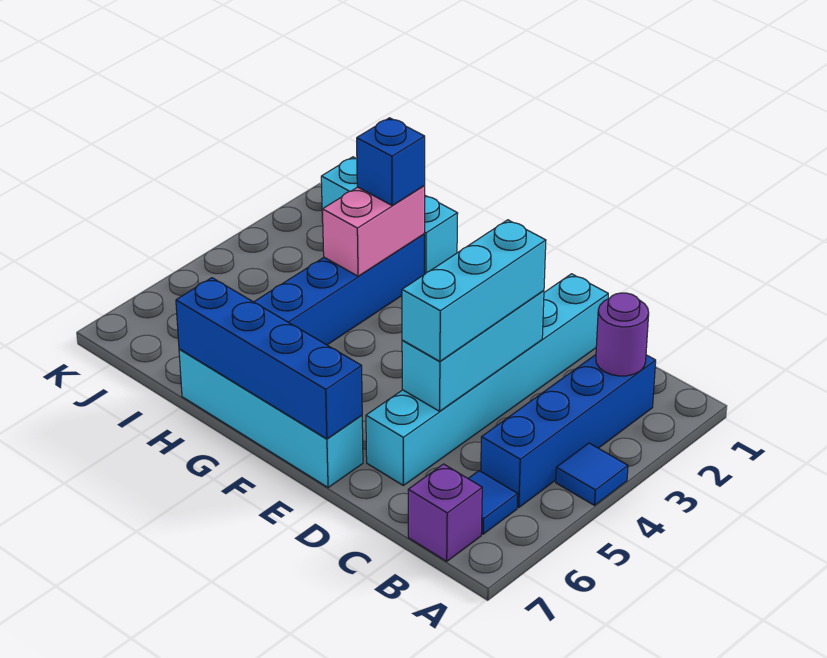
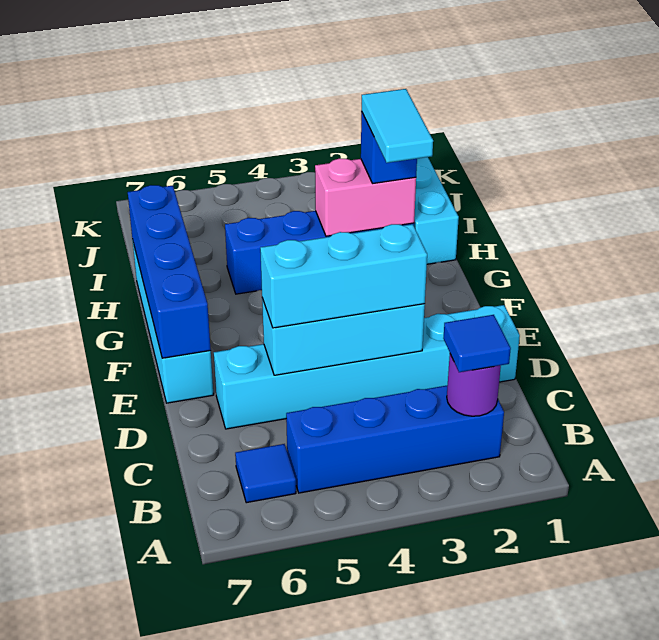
blue 1x1 tile [556,443,628,505] -> blue 1x1 tile moved to [443,315,511,372]
purple 1x1 brick [408,464,482,561] -> none
none -> cyan 1x2 tile [362,89,433,163]

